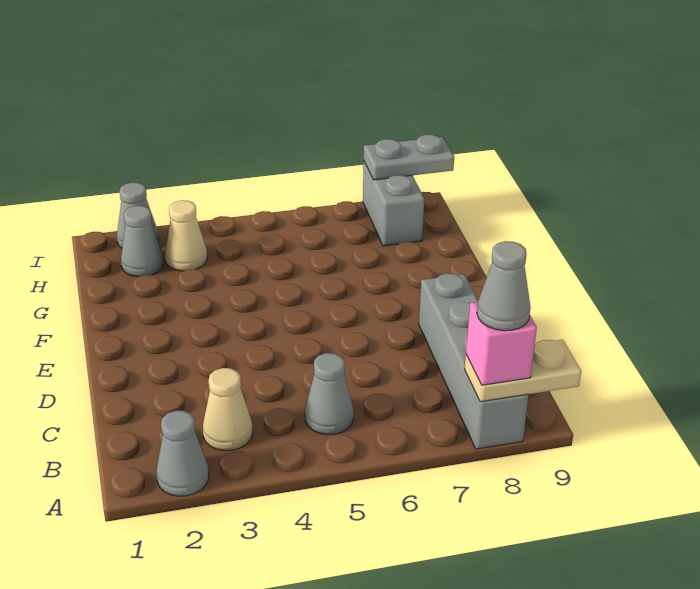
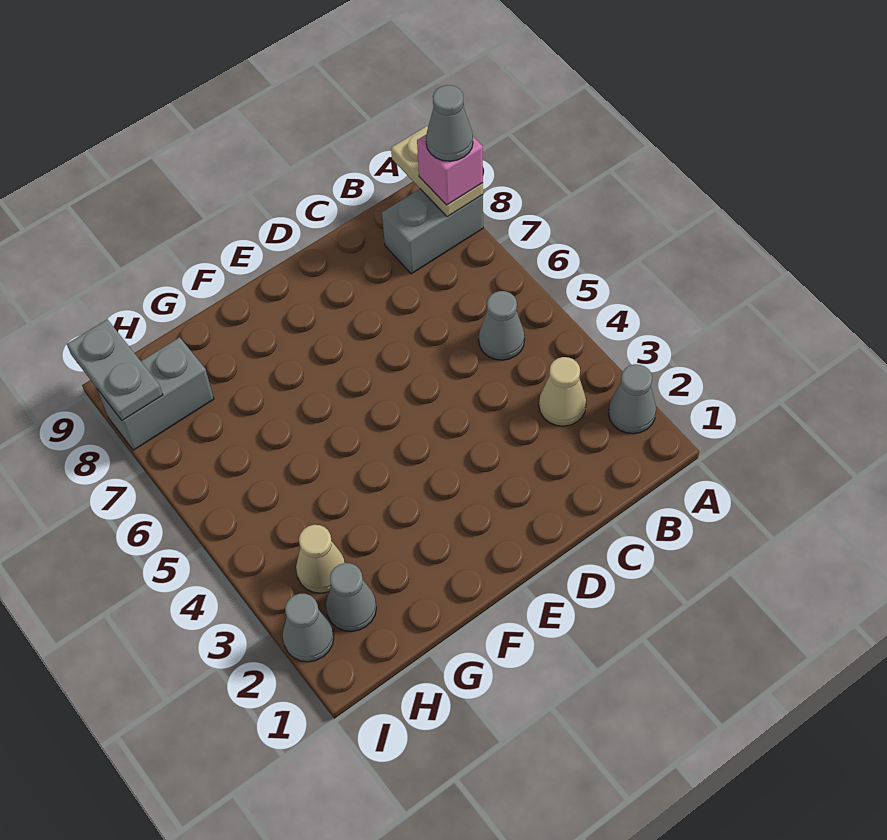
grey 1x4 brick [419,273,529,449] -> grey 1x2 brick [382,189,483,274]

